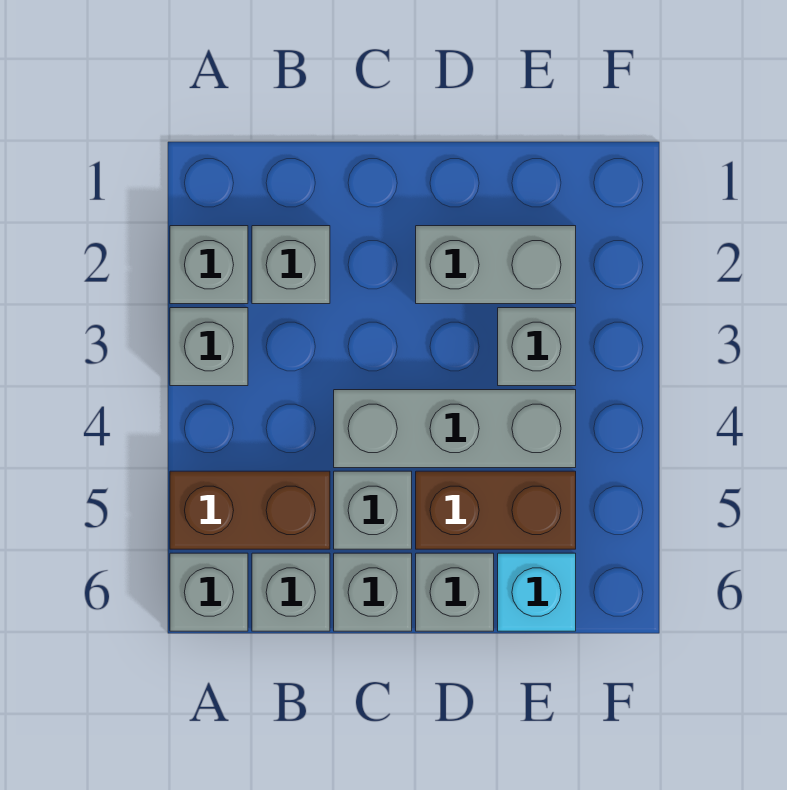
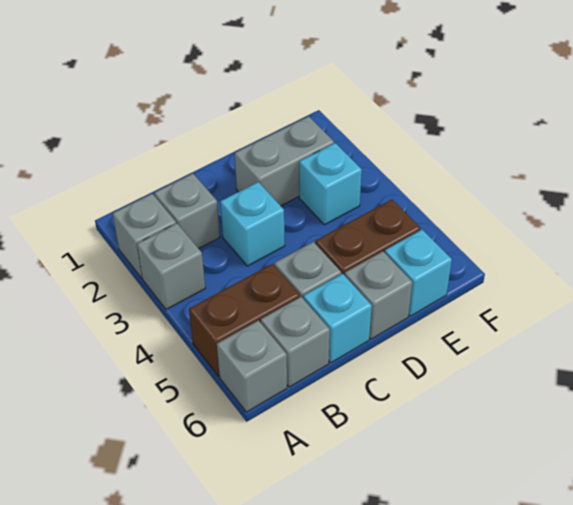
none -> cyan 1x1 brick [220,182,285,266]
grey 1x3 brick [334,390,576,468] -> none
grey 1x1 brick [334,553,412,631] -> cyan 1x1 brick [303,274,372,363]
grey 1x1 brick [498,308,576,386] -> cyan 1x1 brick [299,143,362,225]

